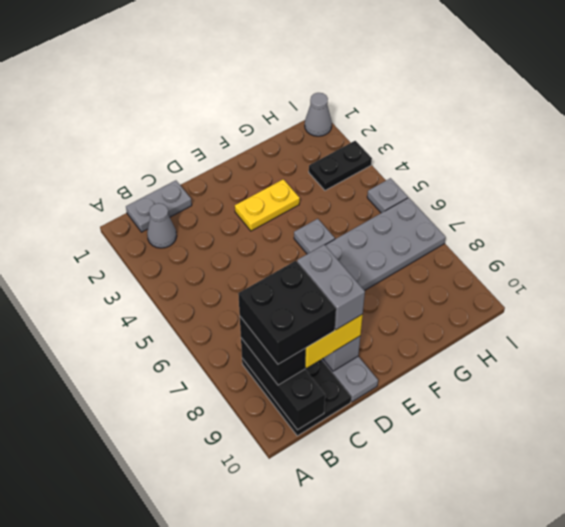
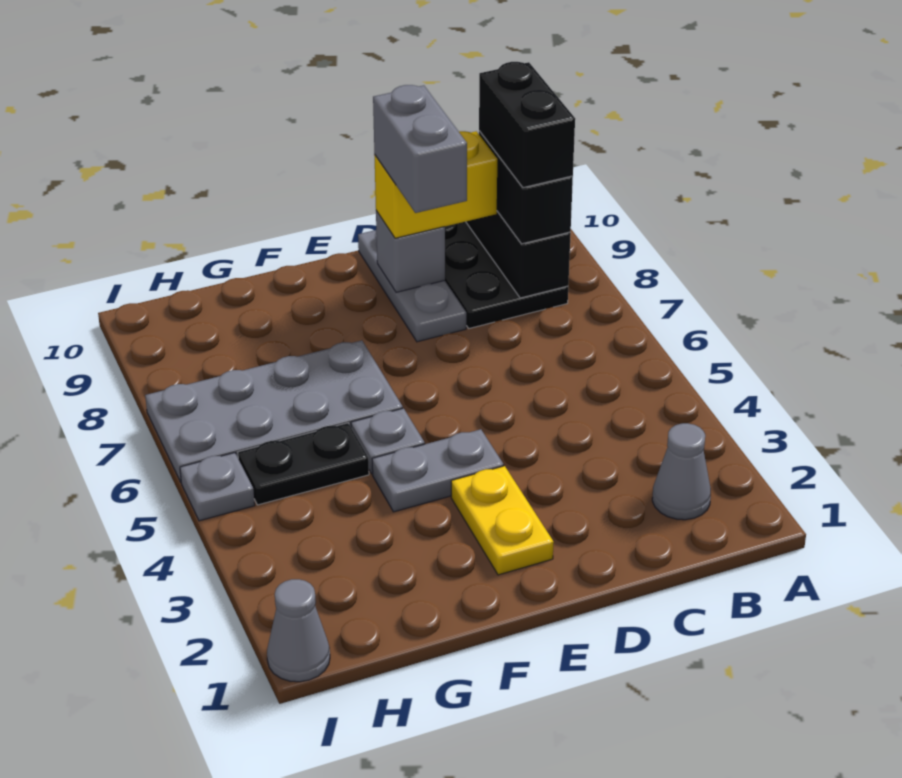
grey 1x2 plate [126,180,192,232] -> grey 1x2 plate moved to [372,429,504,512]
black 2x2 brick [238,261,336,364] -> black 1x2 brick [479,62,575,188]
yellow 1x2 plate [235,179,300,231] -> yellow 1x2 plate turned to [451,466,554,575]
black 1x2 plate [309,141,372,190] -> black 1x2 plate moved to [238,423,369,505]

